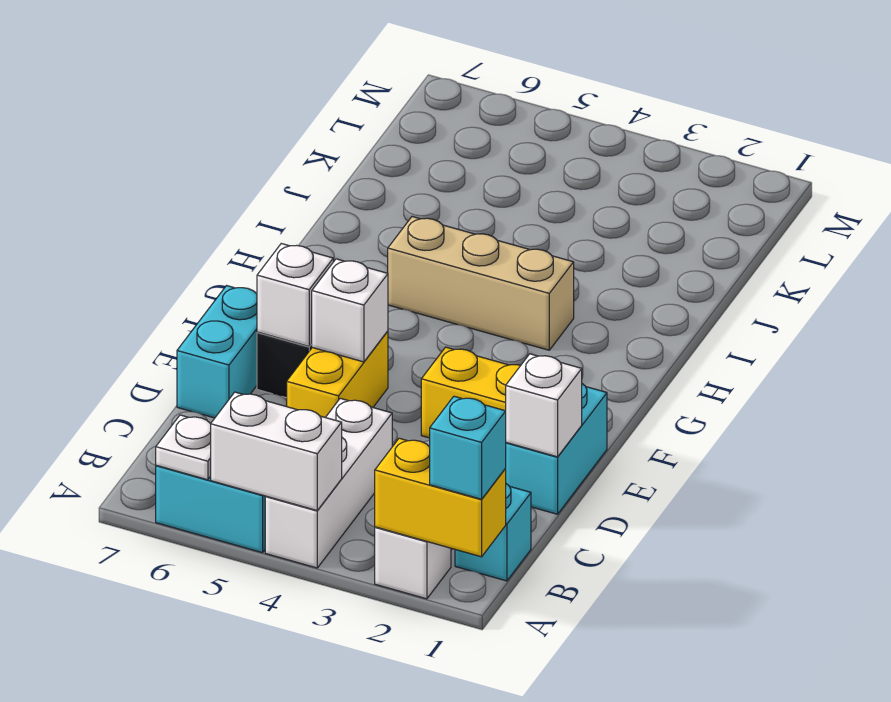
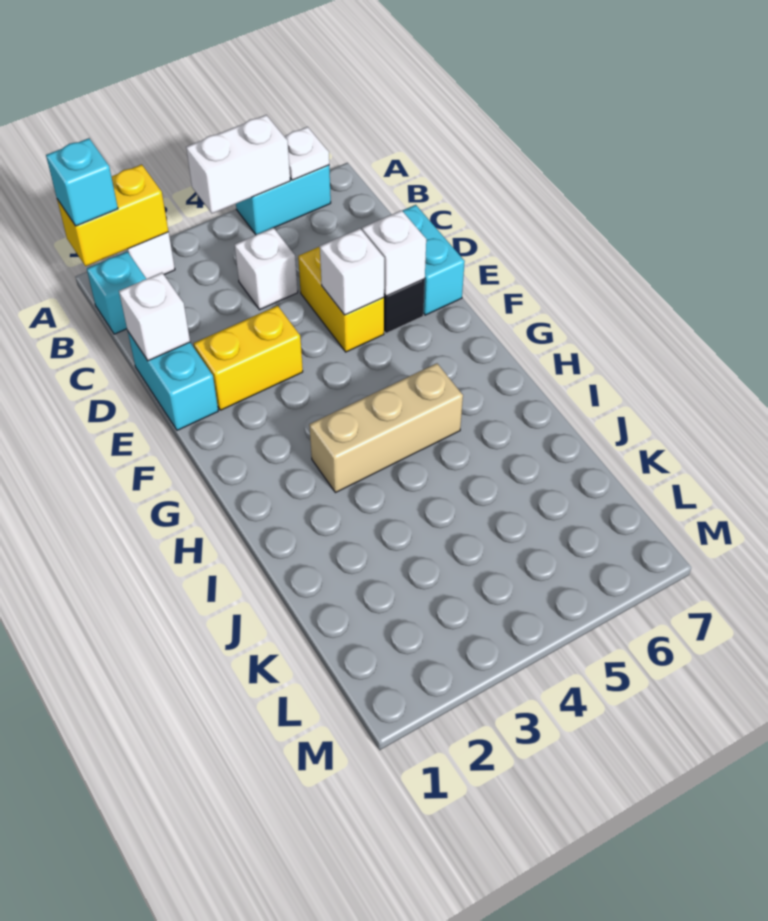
white 1x3 brick [265,398,392,568] -> white 1x1 brick [235,228,298,310]

